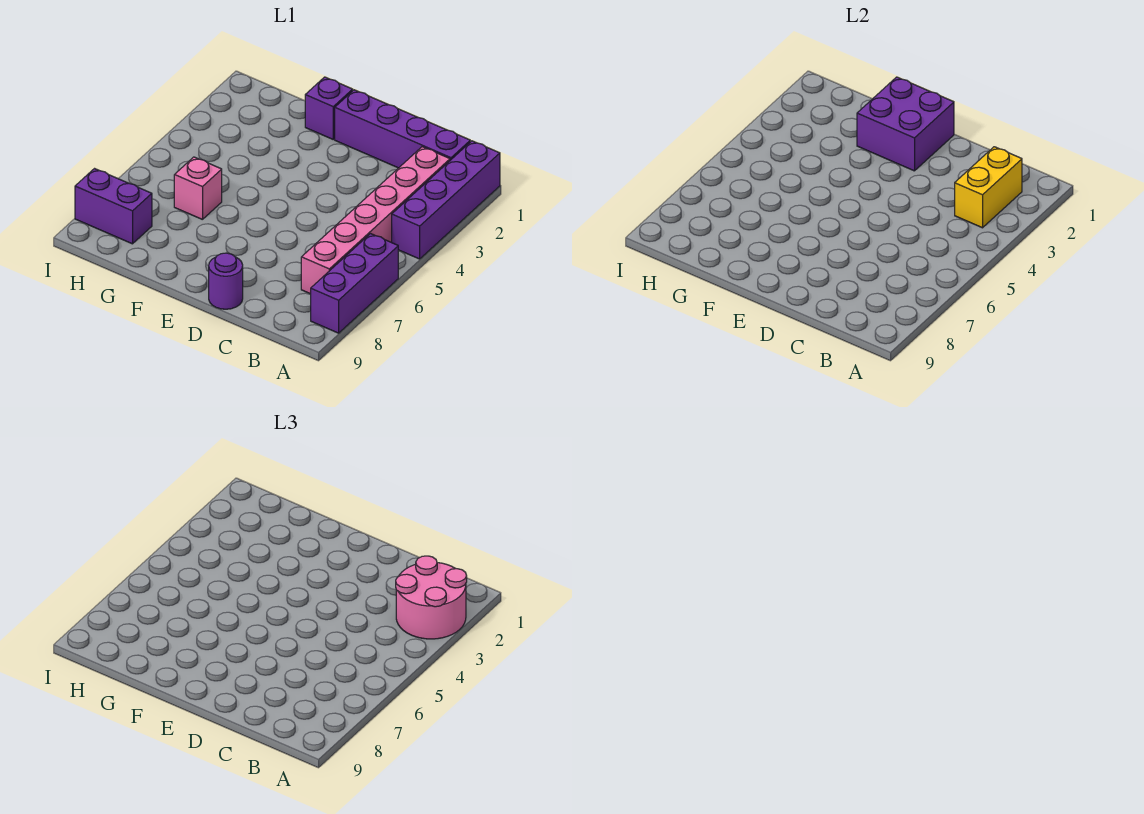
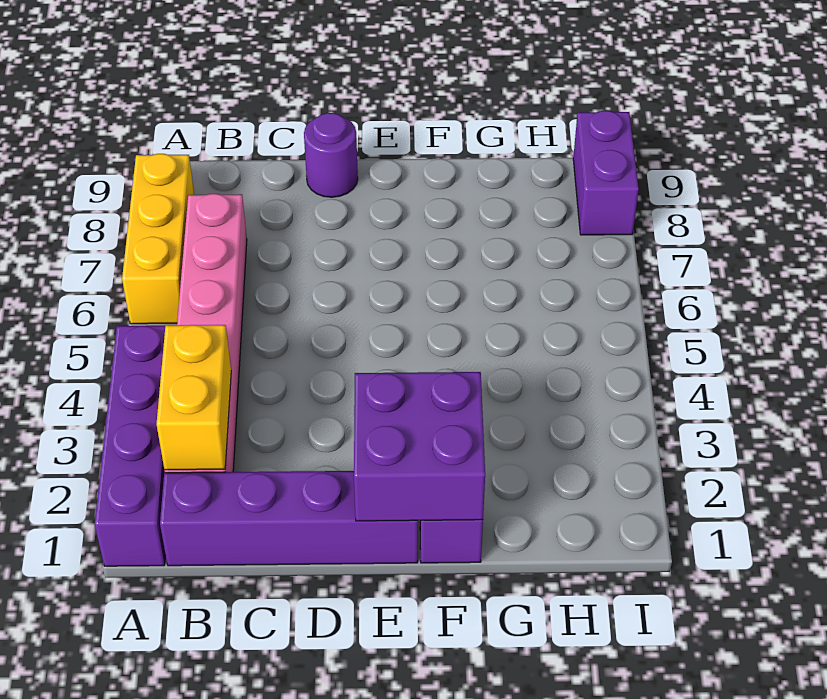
pink 2x2 round brick [396,556,467,639] -> none
purple 1x3 brick [311,234,398,333] -> yellow 1x3 brick [122,154,194,324]
pink 1x1 brick [174,157,222,220] -> none
purple 1x2 brick [75,169,152,244] -> purple 1x2 brick turned to [573,111,639,235]

